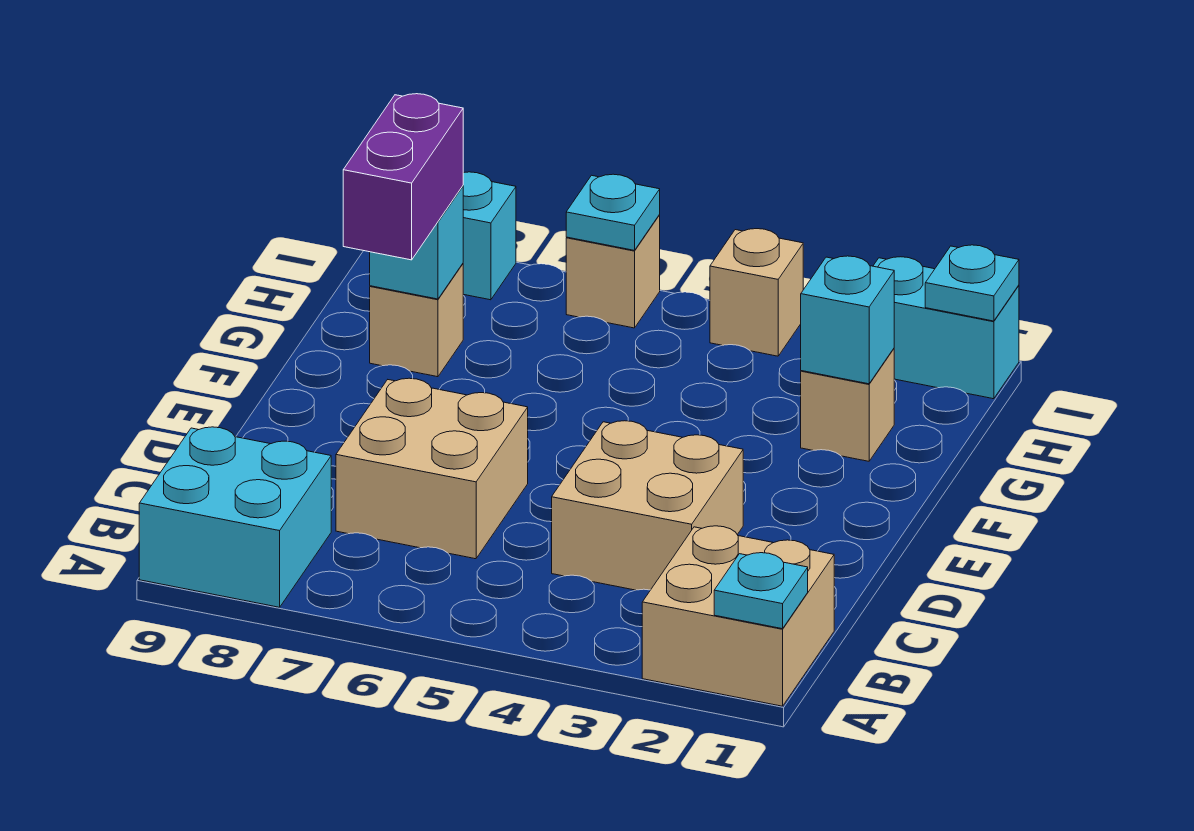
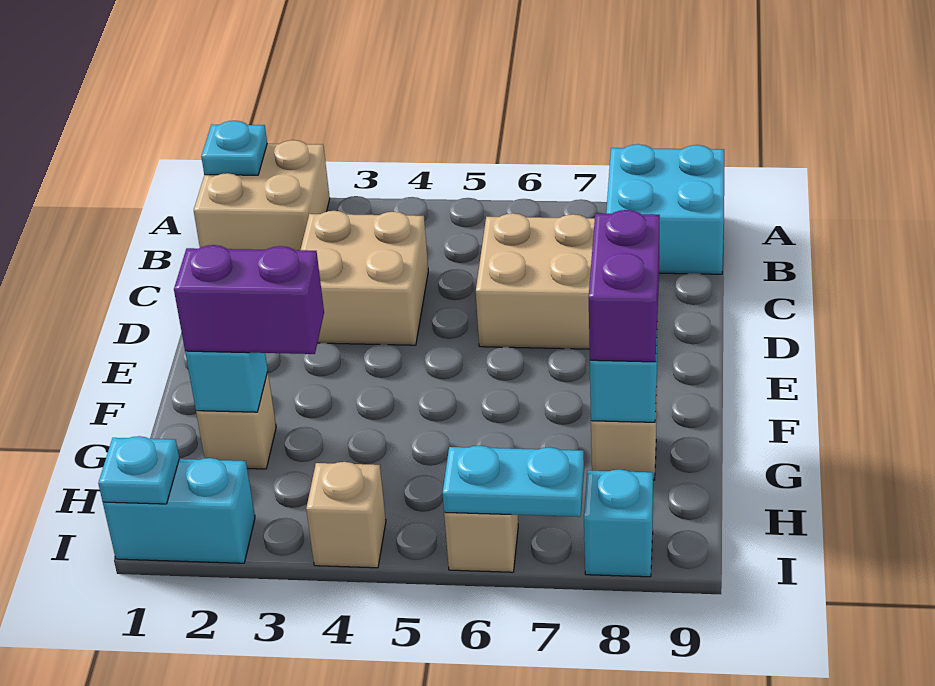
none -> purple 1x2 brick [174,245,324,354]
cyan 1x1 plate [566,174,660,250] -> cyan 1x2 plate [443,446,584,517]

